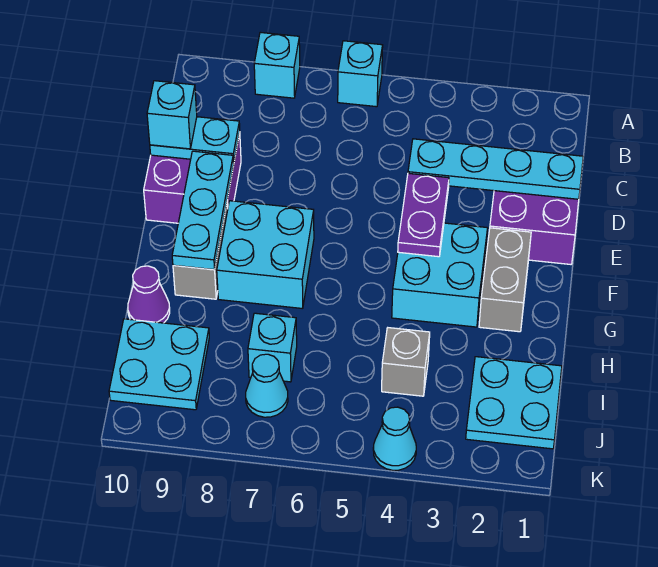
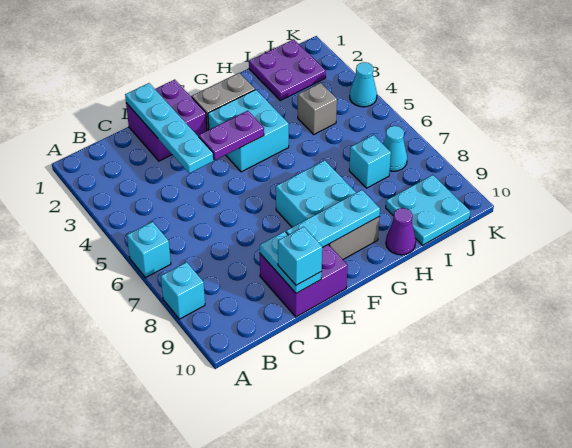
cyan 2x2 plate [466,357,562,449] -> purple 2x2 plate [249,39,326,100]

